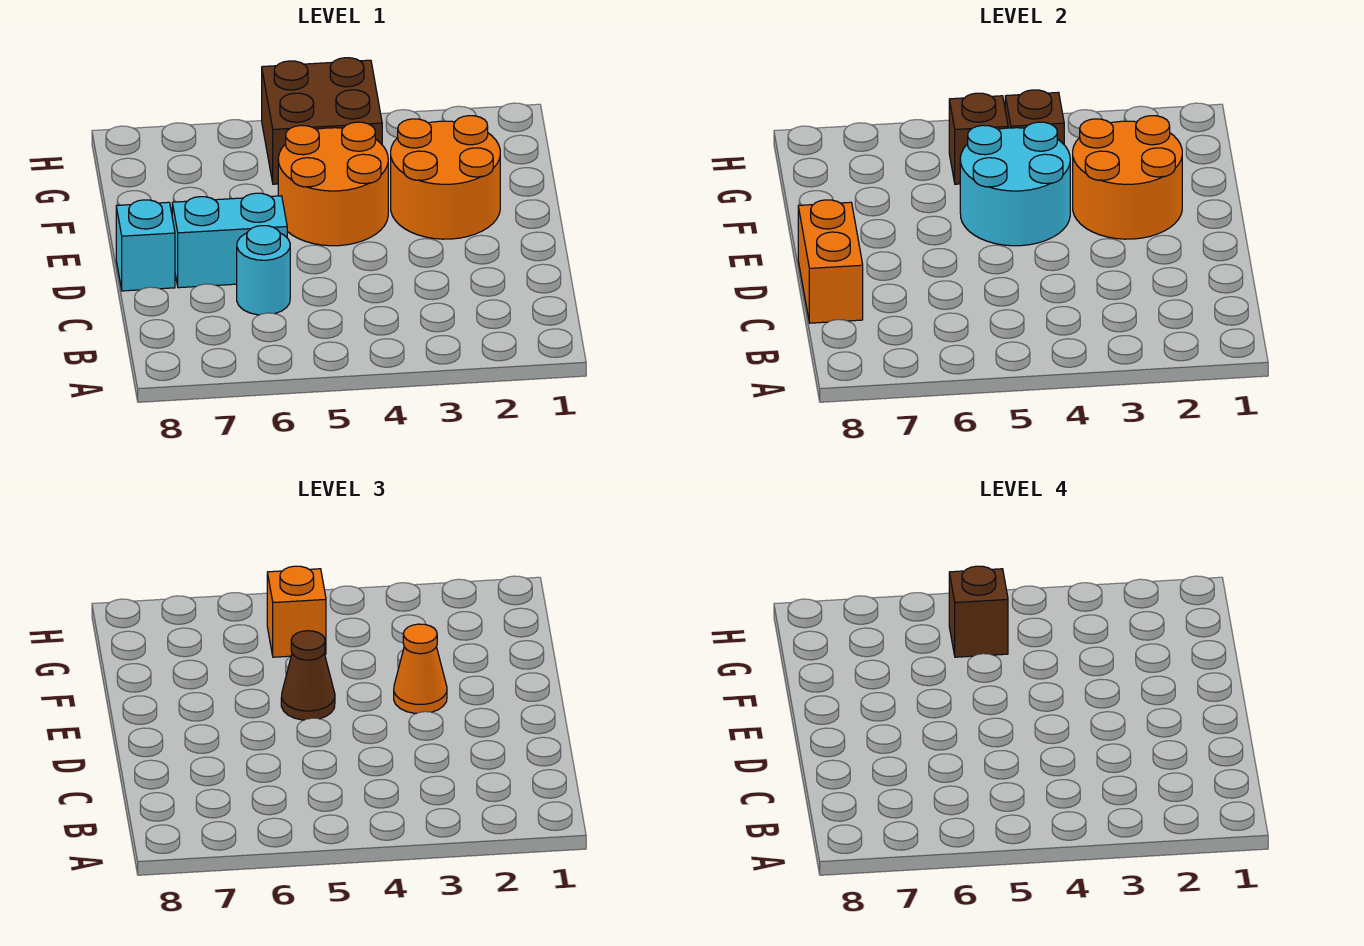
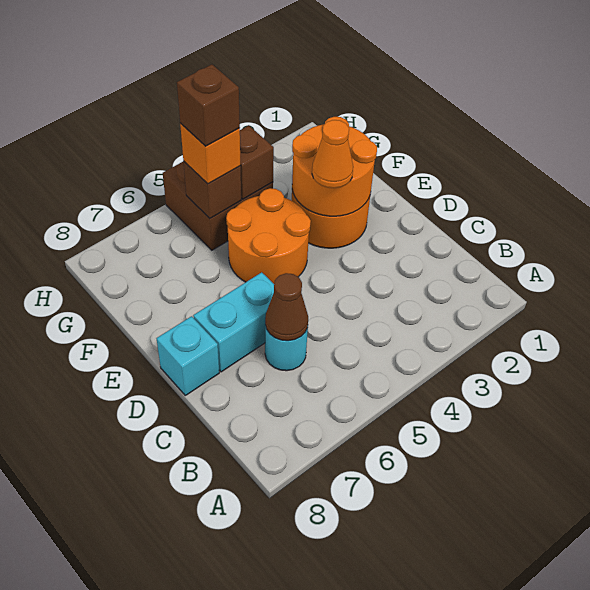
orange 1x2 brick [798,200,863,323] -> none
cyan 2x2 round brick [960,122,1070,246] -> none
brown 1x1 cone [281,631,335,720] -> brown 1x1 cone moved to [265,273,308,341]

